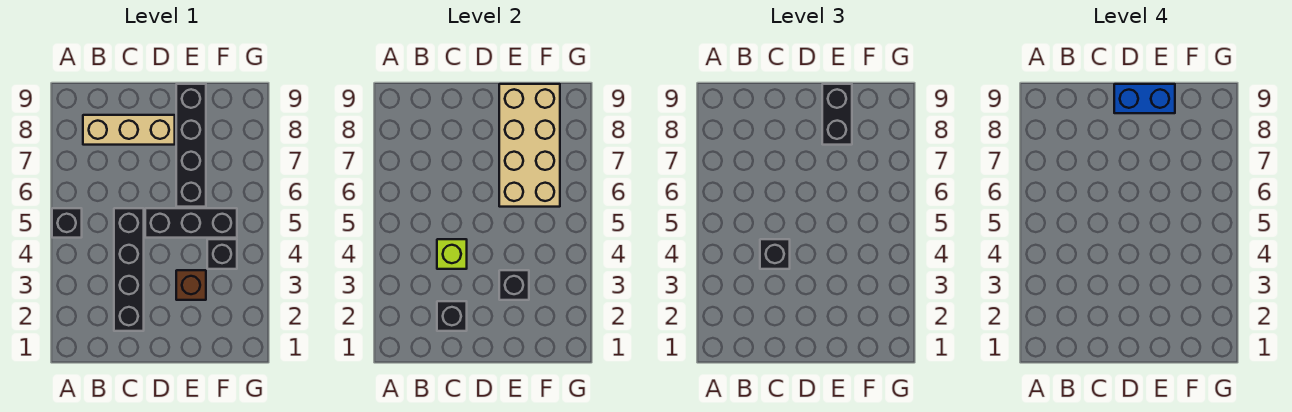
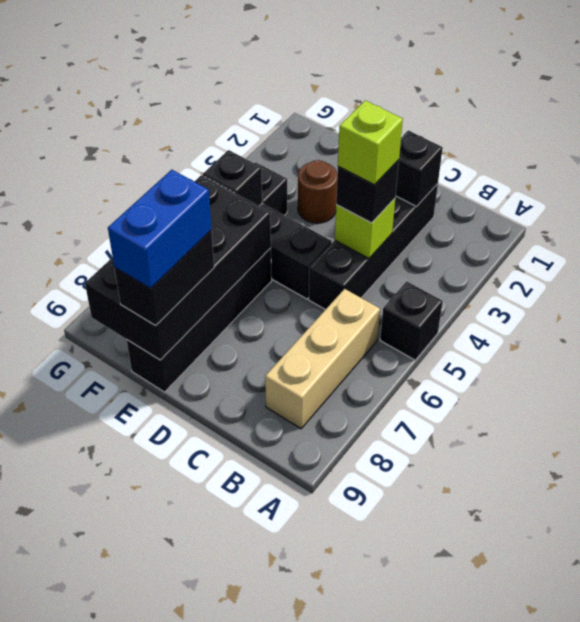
tan 1x3 brick [83,115,175,145] -> tan 1x3 brick turned to [265,289,380,429]
none -> lime 1x1 brick [338,100,403,185]
blue 1x2 brick [1114,84,1175,113] -> blue 1x2 brick turned to [108,170,212,288]
brown 1x1 brick [176,270,206,300] -> brown 1x1 round brick [298,160,337,223]
black 1x1 brick [499,270,529,300] -> black 1x1 brick moved to [203,150,262,206]
tan 2x4 brick [499,84,560,207] -> black 2x4 brick [85,175,271,360]

